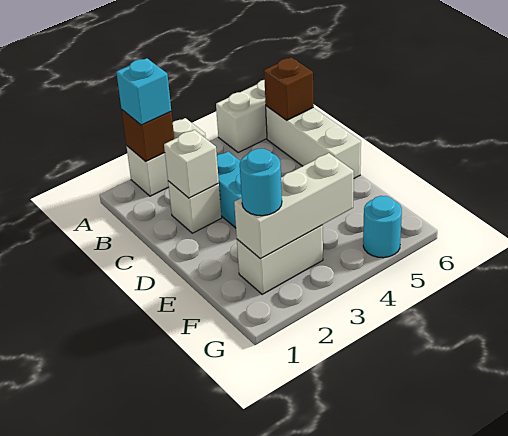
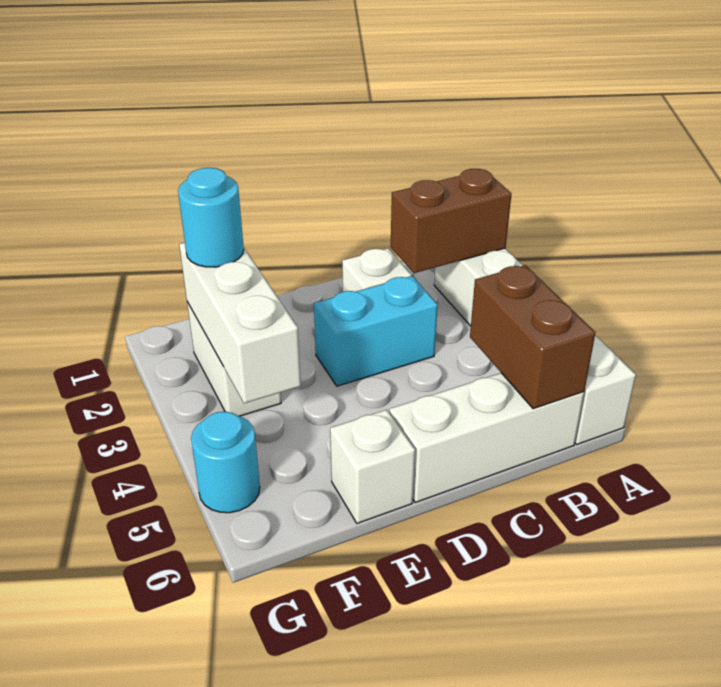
brown 1x1 brick [122,110,174,161] -> brown 1x2 brick [391,169,511,273]
cyan 1x1 brick [116,58,171,125] -> none
brown 1x1 brick [264,57,314,120] -> brown 1x2 brick [470,265,595,409]
white 1x1 brick [164,130,219,198] -> white 1x1 brick moved to [330,410,415,523]

